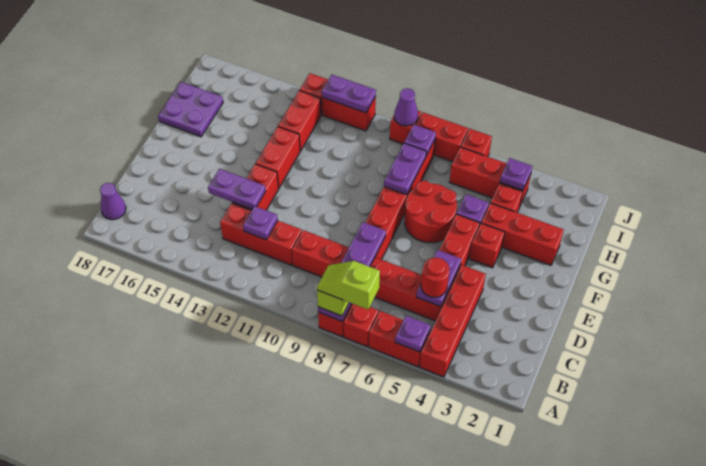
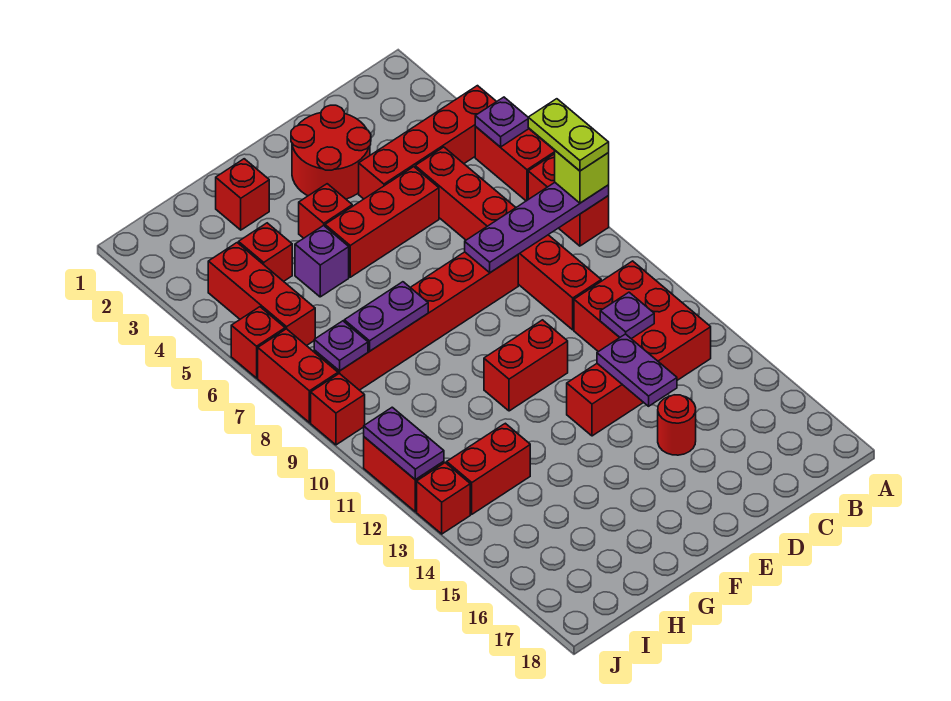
lime 1x2 slope [317,261,380,310] -> lime 1x2 plate [528,99,609,171]
purple 1x1 cone [100,183,126,220] -> none
purple 1x2 plate [417,250,461,307] -> none
red 1x1 round brick [421,258,450,297] -> red 1x1 round brick moved to [658,395,696,455]
red 1x3 brick [220,203,302,265] -> red 2x3 brick [574,261,711,380]
red 2x2 round brick [405,181,457,243] -> red 2x2 round brick moved to [291,105,371,199]
red 1x2 brick [256,127,300,188] -> red 1x2 brick moved to [484,320,568,411]
red 1x3 brick [481,203,564,265] -> red 1x1 brick [216,159,269,230]
purple 2x2 plate [158,82,223,137] -> none
purple 1x1 plate [500,158,533,190] -> none
purple 1x1 cone [394,88,418,126] -> none

